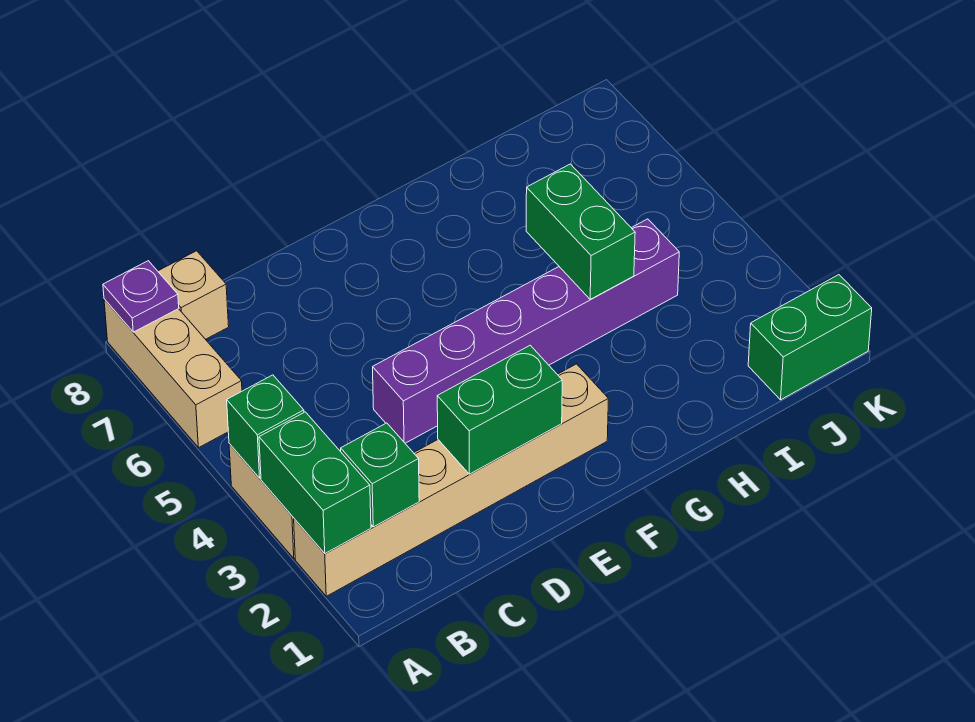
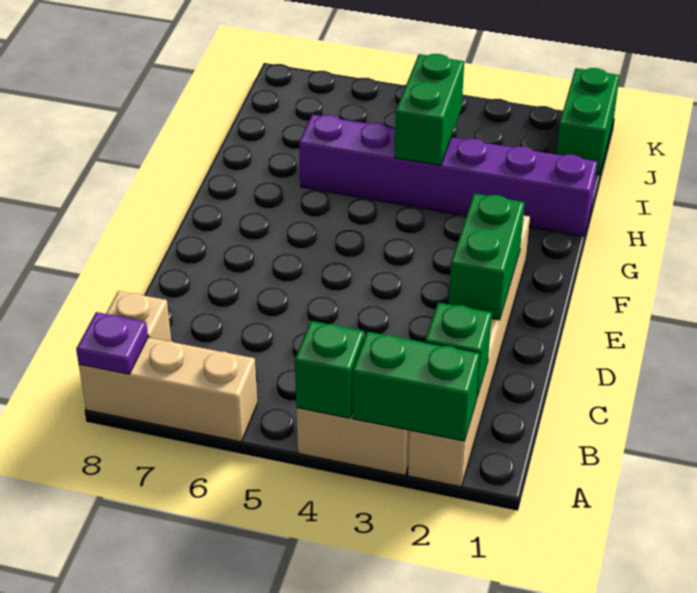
purple 1x6 brick [373,219,679,443] -> purple 1x6 brick turned to [299,115,597,236]
green 1x2 brick [526,164,635,300] -> green 1x2 brick turned to [395,54,464,166]

